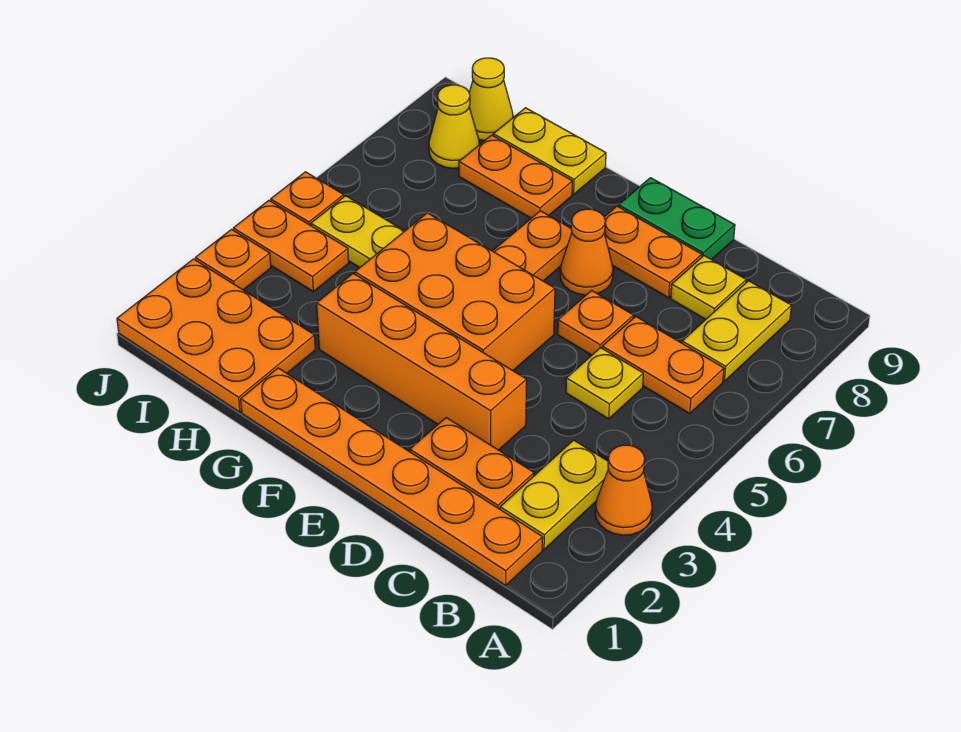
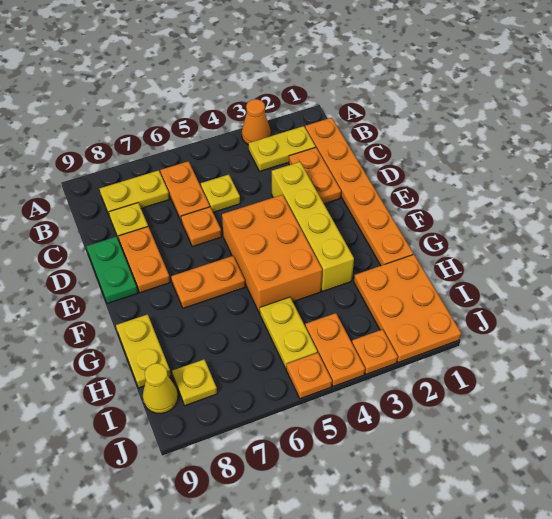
orange 1x4 brick [317,274,527,450] -> yellow 1x4 brick [272,162,354,292]
orange 1x1 cone [560,209,613,295] -> none
orange 1x2 plate [459,135,572,218] -> none
yellow 1x1 cone [429,85,479,168] -> yellow 1x1 plate [172,360,217,406]

